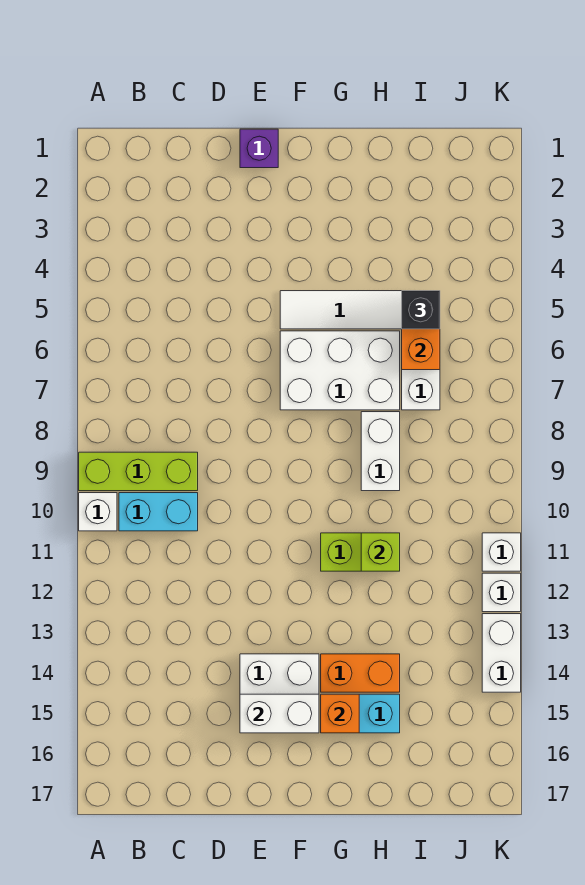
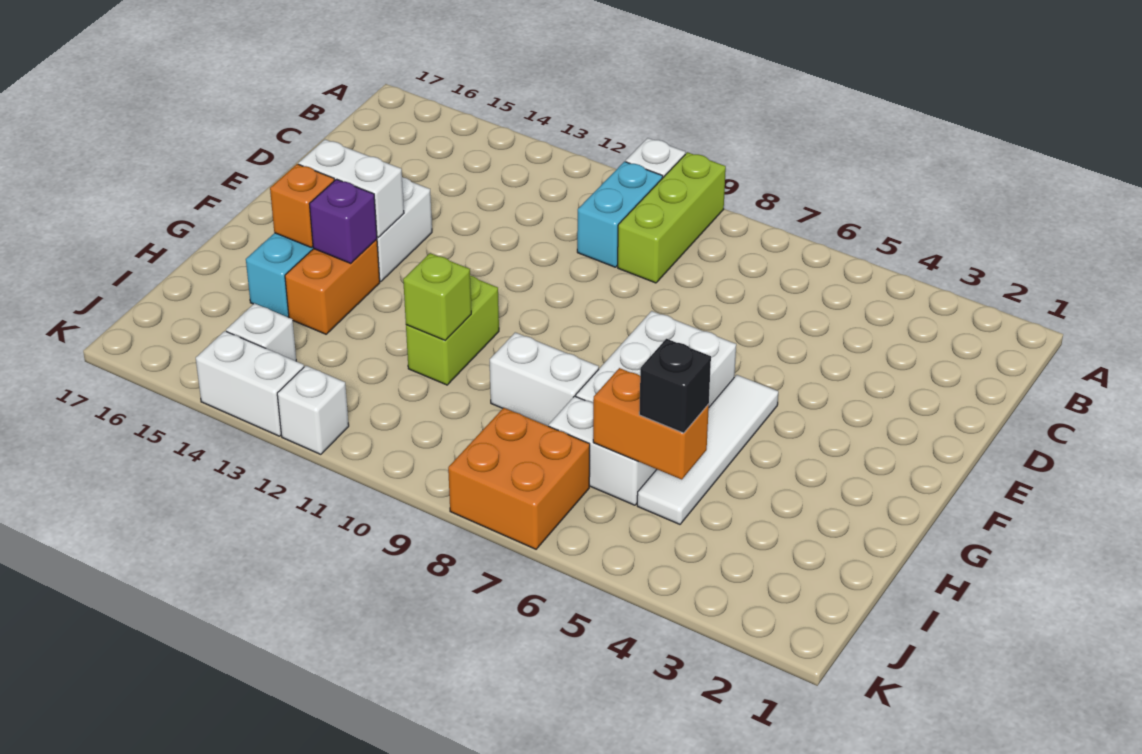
purple 1x1 brick [240,129,278,168] -> purple 1x1 brick moved to [310,179,377,263]
white 1x2 brick [240,694,319,733] -> white 1x2 brick turned to [298,140,404,237]
none -> orange 2x2 brick [448,408,590,549]
white 1x1 brick [482,533,521,571] -> white 1x1 brick moved to [226,303,296,361]

